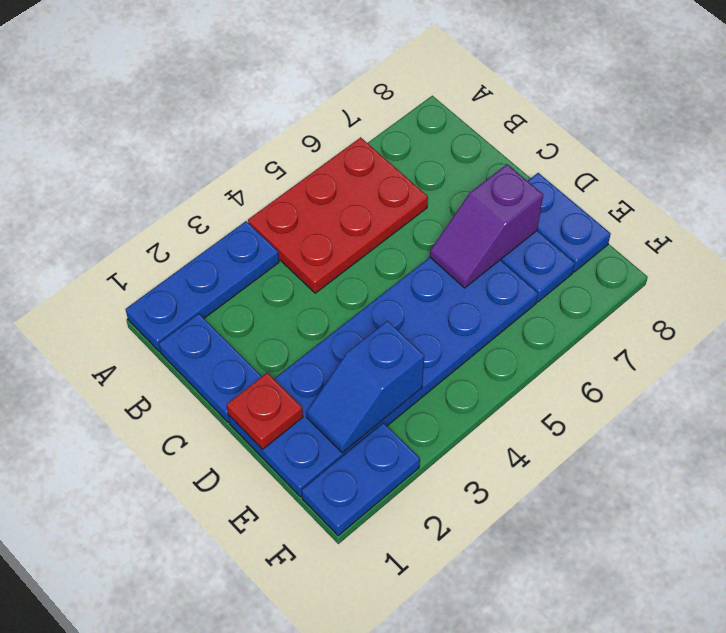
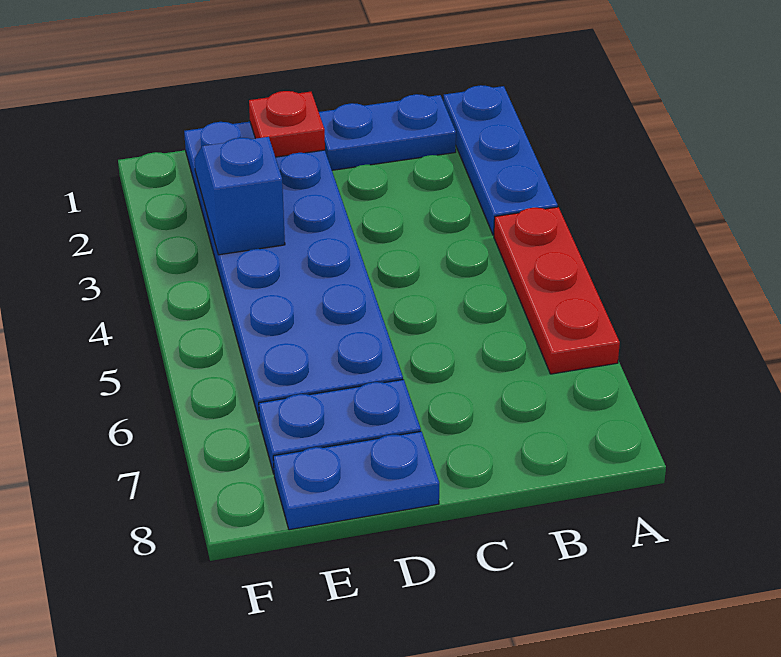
red 2x3 plate [248,137,428,293] -> red 1x3 plate [494,207,620,374]
purple 1x2 slope [430,164,543,288] -> none
blue 1x2 plate [302,423,420,536] -> none

